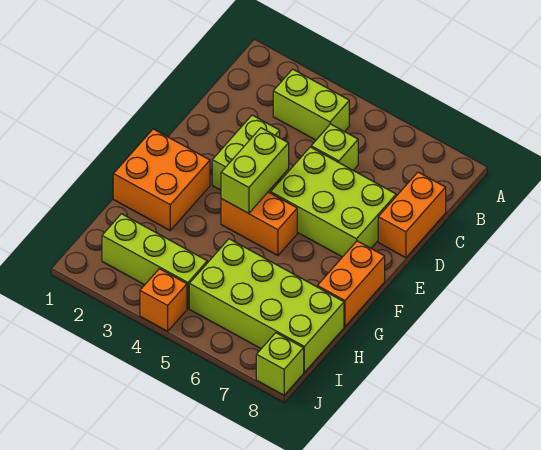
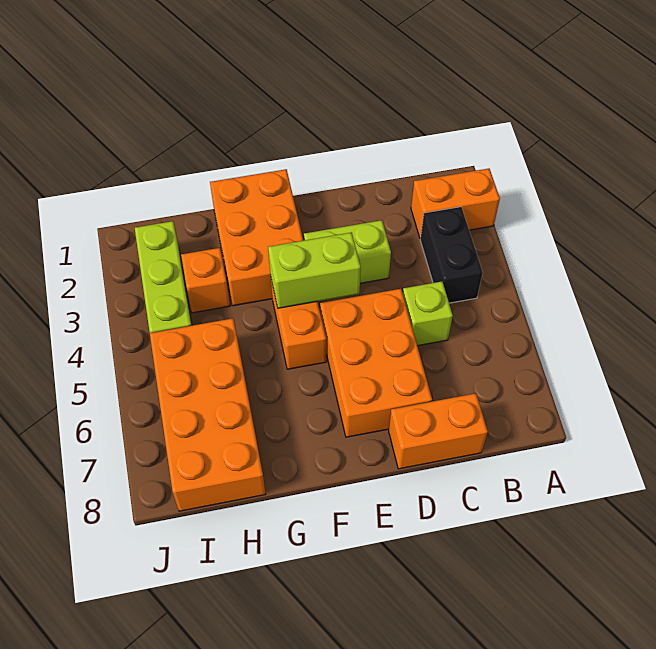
lime 1x2 brick [273,69,349,140] -> black 1x2 brick [420,207,483,303]
lime 2x3 brick [271,147,396,257] -> orange 2x3 brick [320,289,432,437]
orange 2x2 brick [113,129,210,230] -> orange 2x3 brick [210,169,303,306]
orange 1x2 brick [317,241,385,326] -> orange 1x2 brick moved to [411,169,500,239]
lime 2x4 brick [189,239,344,372] -> orange 2x4 brick [150,318,266,511]
orange 1x1 brick [140,269,187,331] -> orange 1x1 brick moved to [181,248,230,313]
lime 1x1 brick [256,333,304,395] -> none

